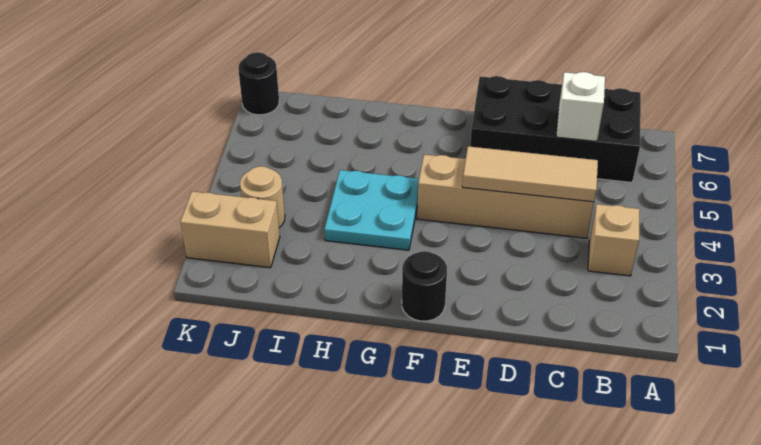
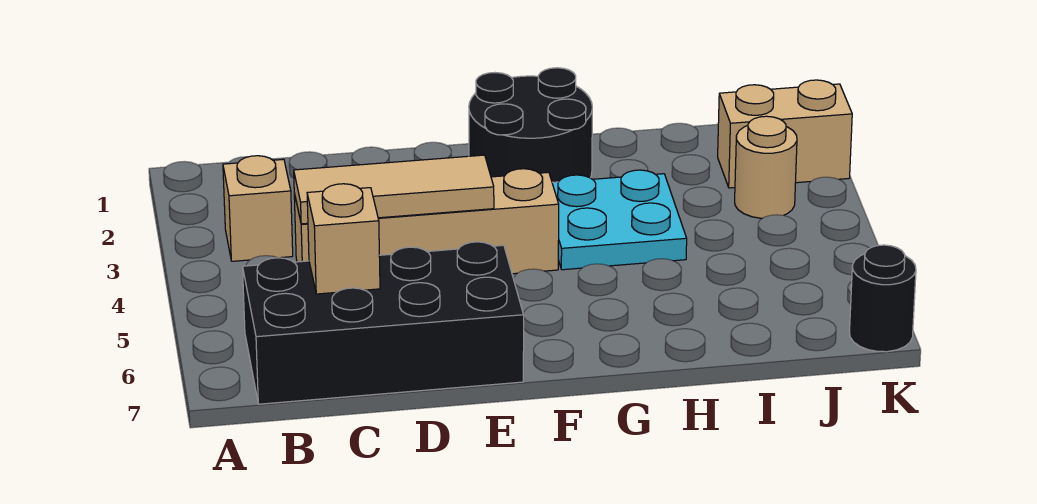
white 1x1 brick [556,72,605,141] -> tan 1x1 brick [307,184,380,294]
black 1x1 round brick [402,251,447,321] -> black 2x2 round brick [469,68,592,182]

